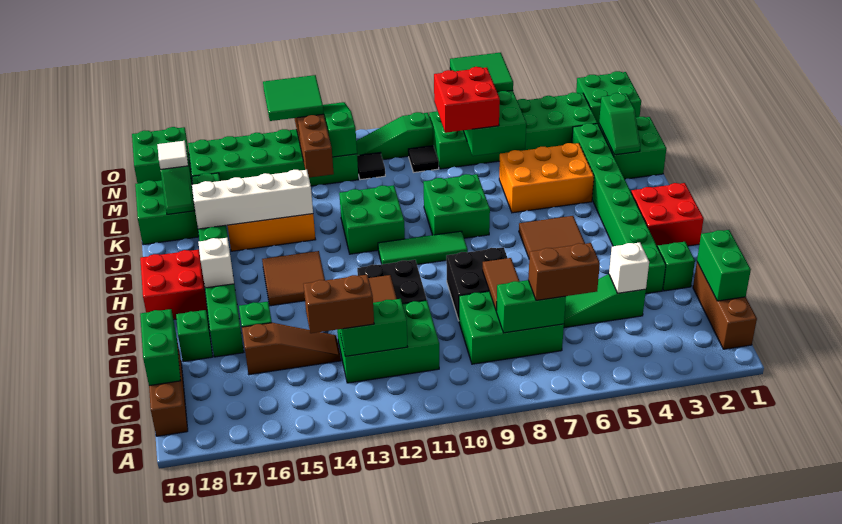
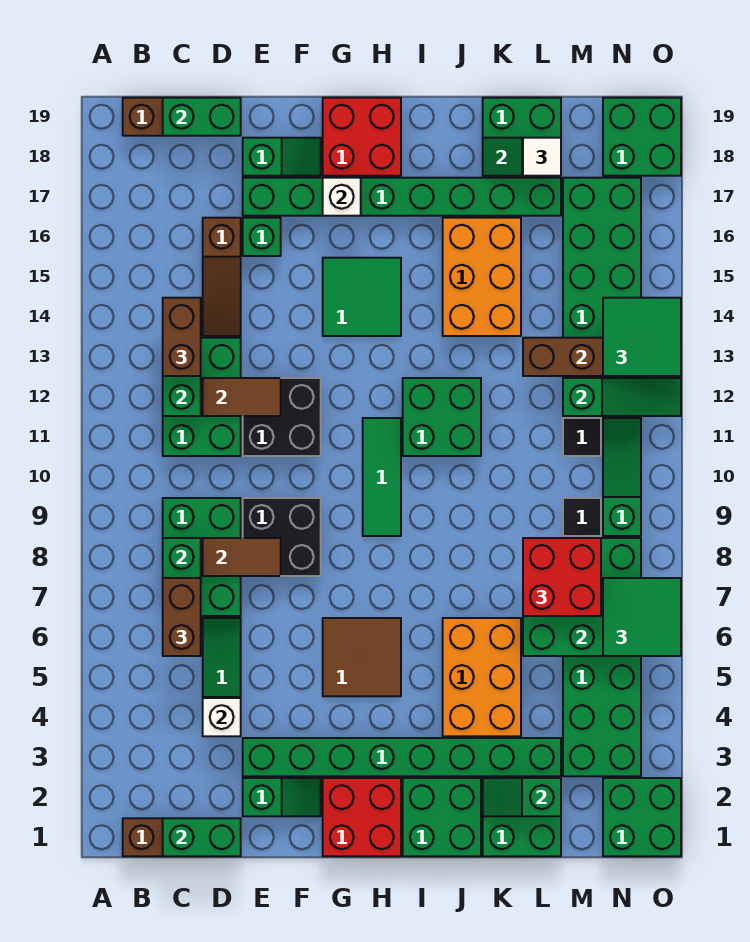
brown 2x2 tile [262,251,325,306] -> green 2x2 tile [323,258,401,336]
green 2x2 brick [424,174,490,238] -> green 2x2 brick moved to [403,778,481,856]
white 1x4 brick [192,170,313,229] -> none

